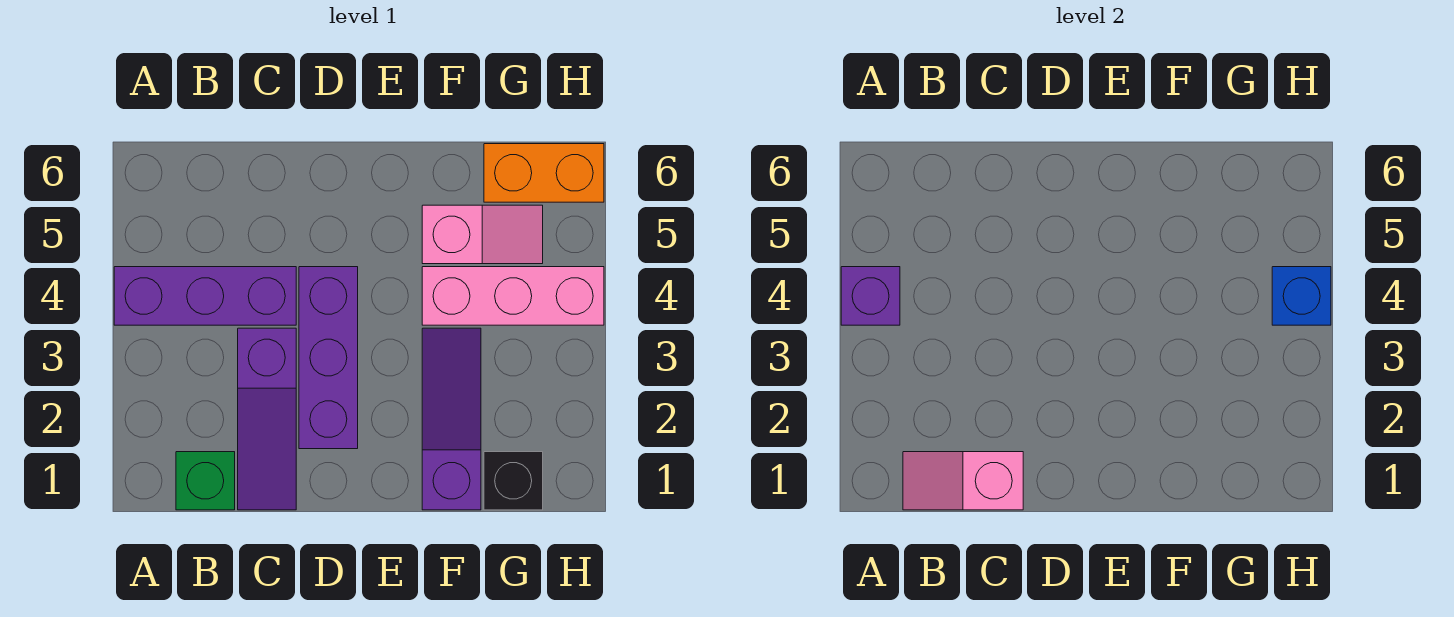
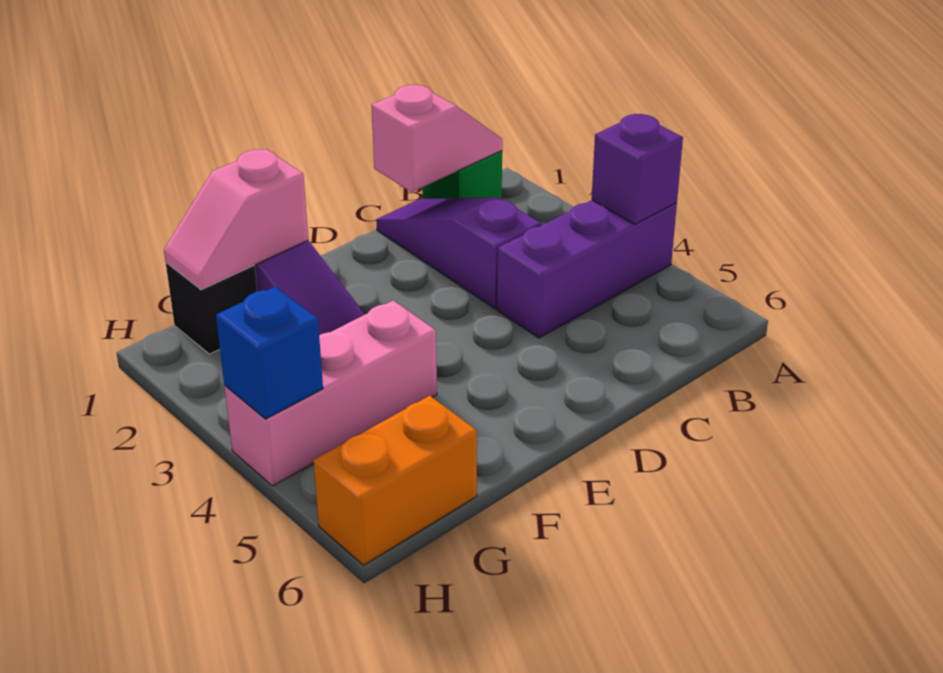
purple 1x3 brick [299,267,358,449] -> none
pink 1x2 slope [422,205,543,264] -> pink 1x2 slope moved to [164,149,308,290]

